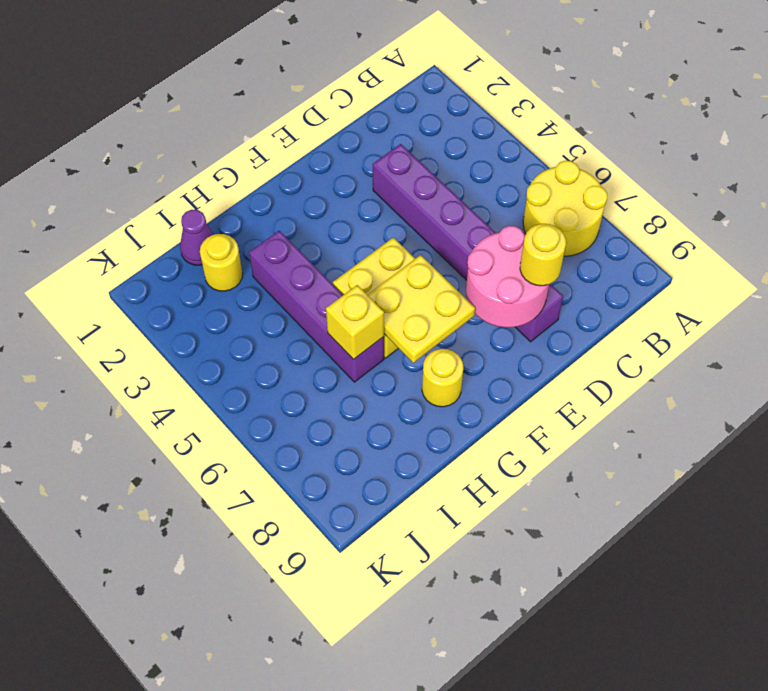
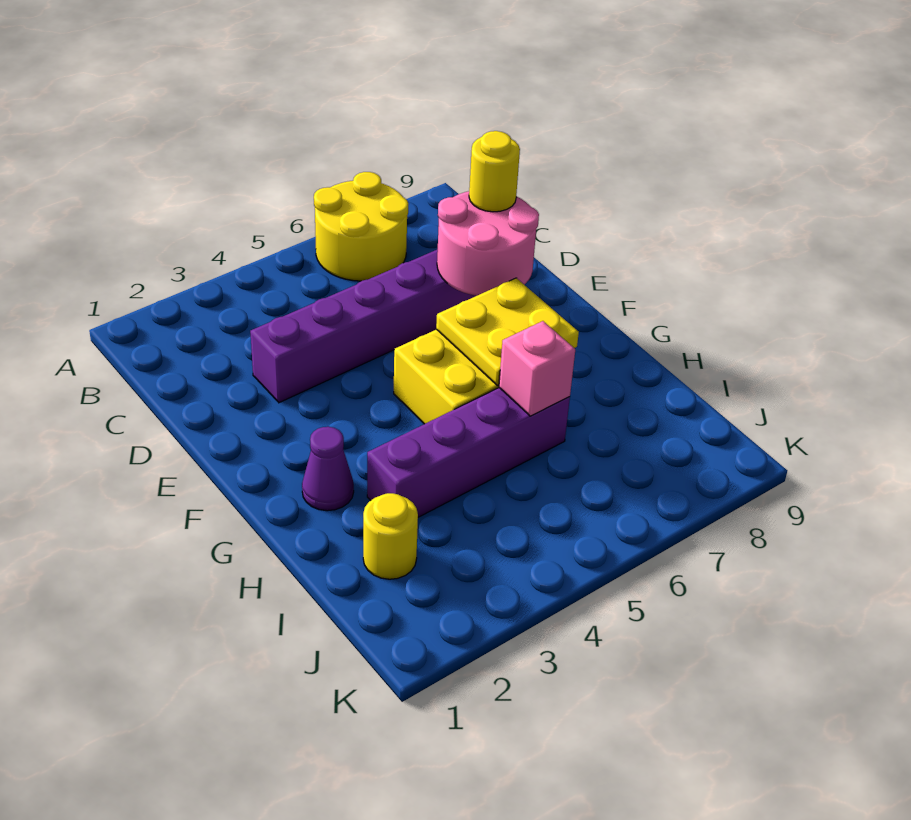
yellow 1x1 round brick [422,349,463,407] -> none
yellow 1x1 brick [326,285,384,360] -> pink 1x1 brick [499,321,575,416]
purple 1x1 cone [180,210,213,265] -> purple 1x1 cone moved to [302,427,354,511]

